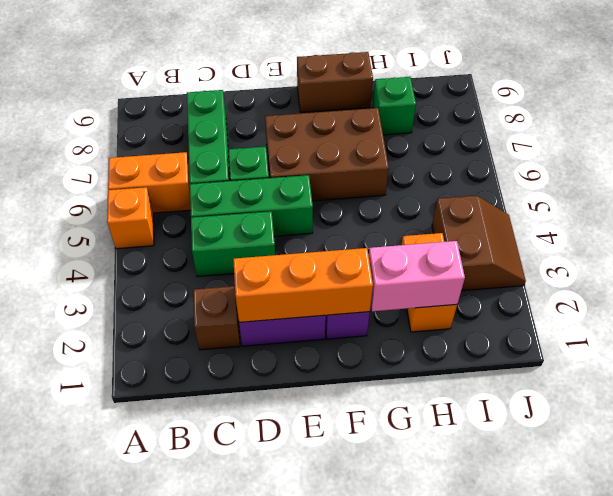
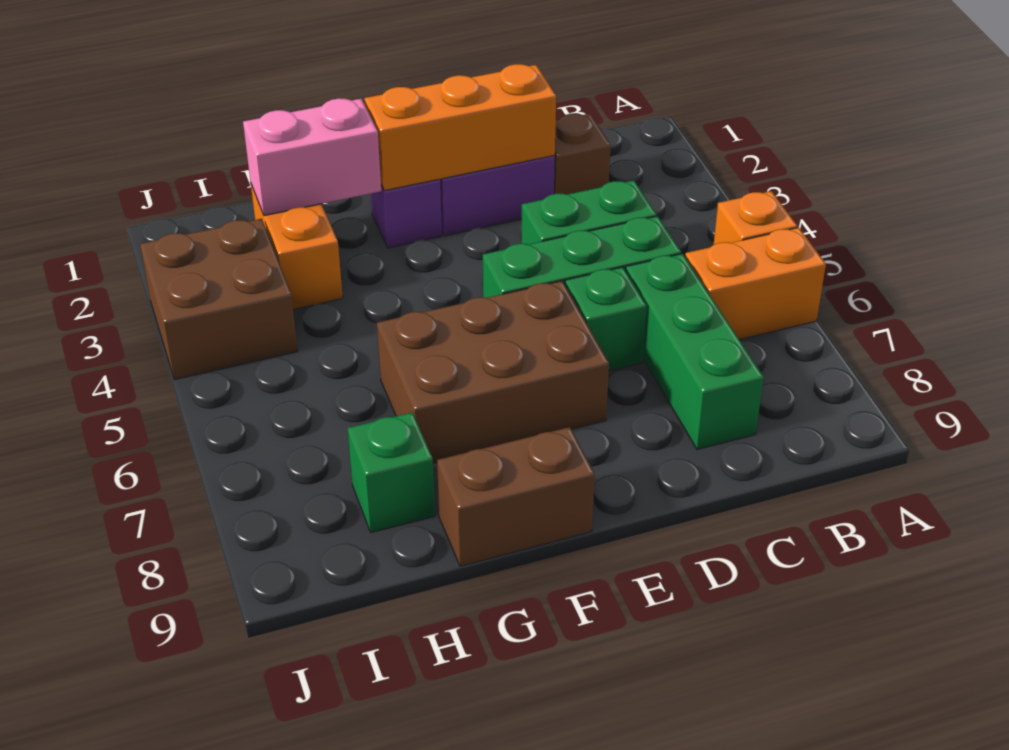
brown 2x2 slope [432,196,526,291] -> brown 2x2 brick [140,219,298,380]

